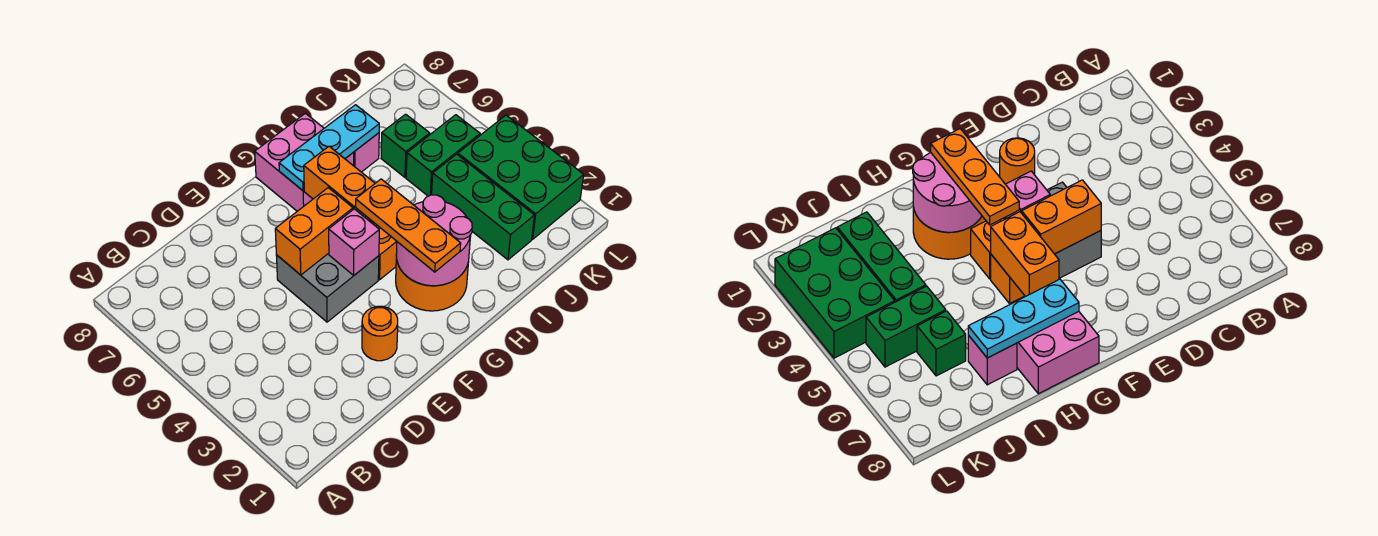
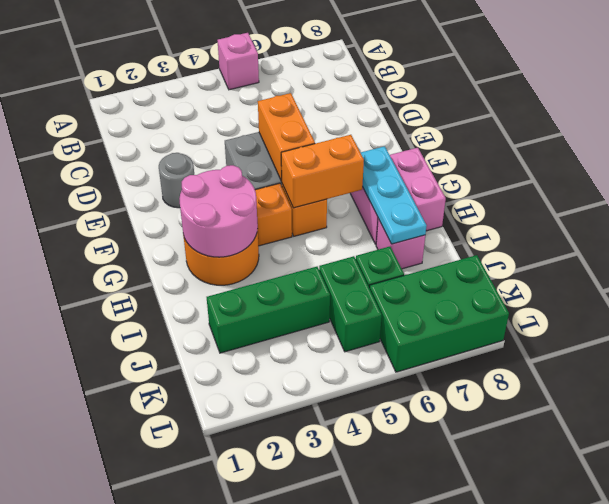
orange 1x1 round brick [362,306,398,361] -> grey 1x1 round brick [159,153,194,208]
pink 1x1 brick [329,209,379,275] -> pink 1x1 brick moved to [218,33,259,90]
orange 1x3 plate [356,179,461,272] -> none
green 2x3 brick [458,115,584,239] -> green 2x3 brick moved to [370,255,509,372]

